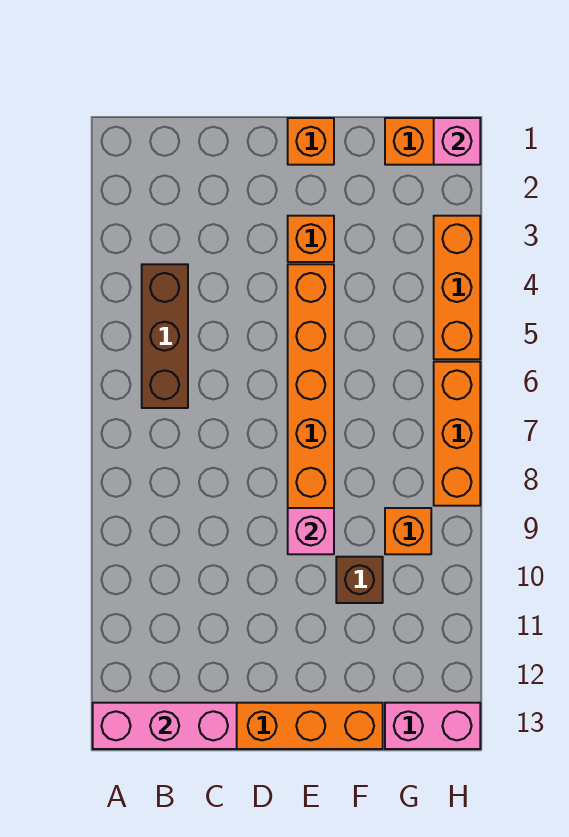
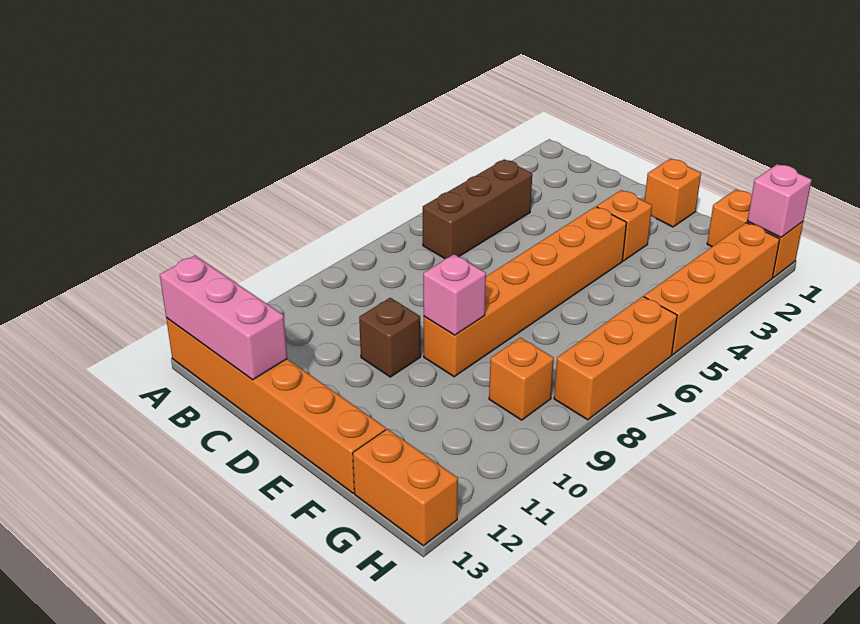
brown 1x1 brick [336,557,383,603] -> brown 1x1 brick moved to [359,298,421,377]
pink 1x2 brick [385,703,480,749] -> orange 1x2 brick [353,429,458,546]
orange 1x3 brick [434,216,480,359] -> orange 1x4 brick [644,223,780,355]

